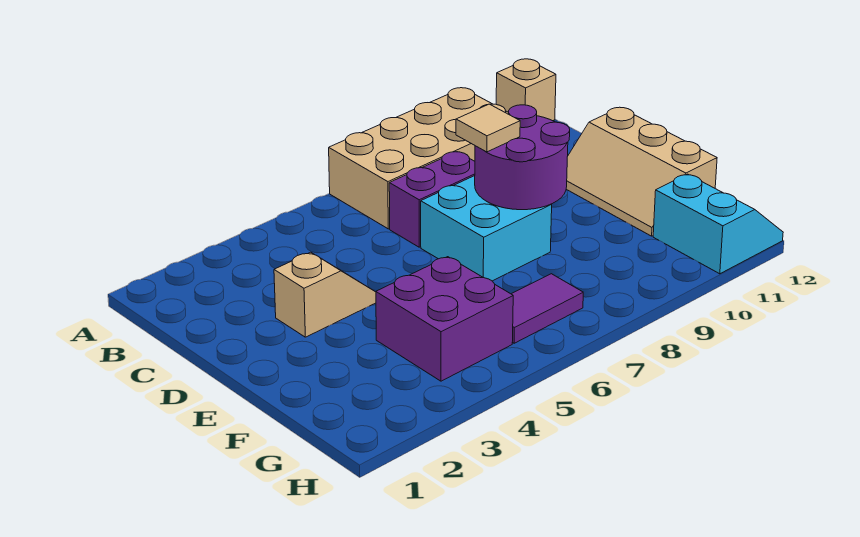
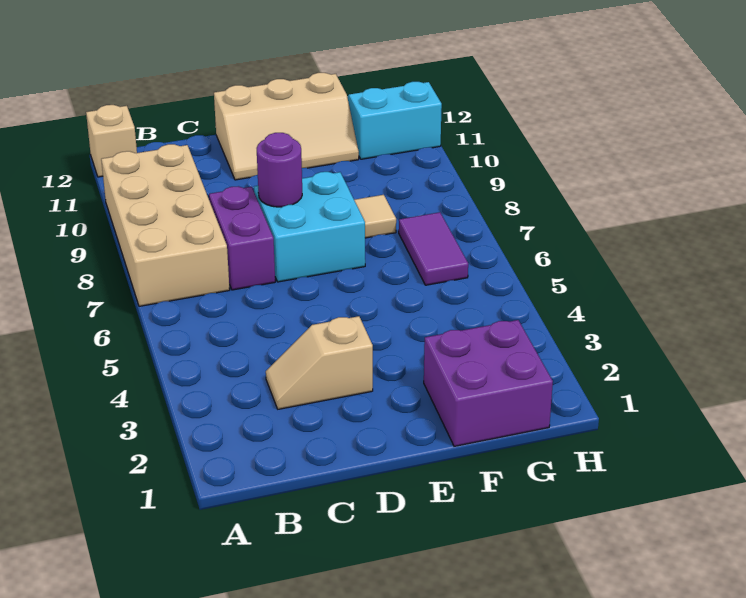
tan 1x2 slope [274,252,376,337] -> tan 1x2 slope turned to [266,316,373,409]
purple 2x2 round brick [475,105,570,210] -> purple 1x1 round brick [257,133,302,207]
tan 1x1 tile [456,104,520,152] -> tan 1x1 tile moved to [354,195,396,238]
purple 2x2 brick [376,257,513,381] -> purple 2x2 brick moved to [424,320,553,446]

